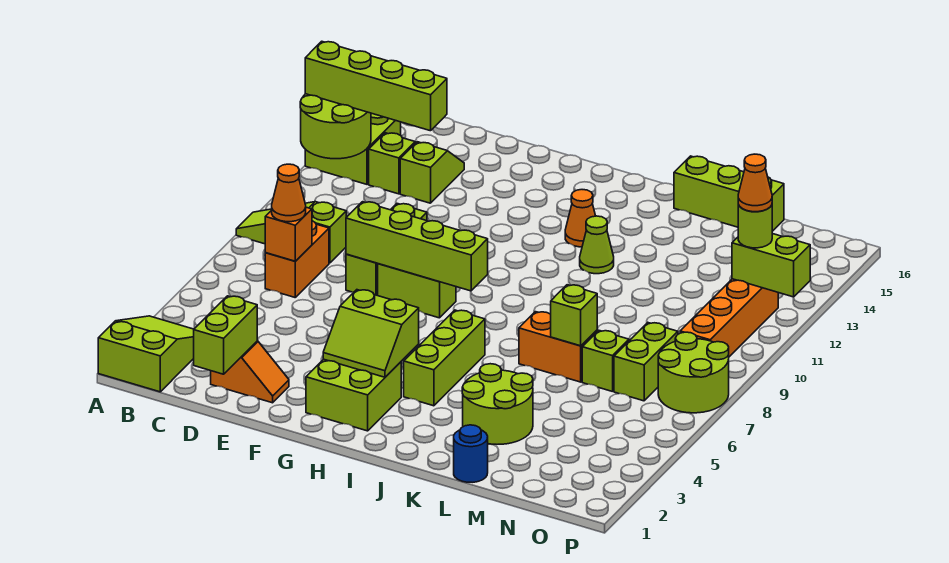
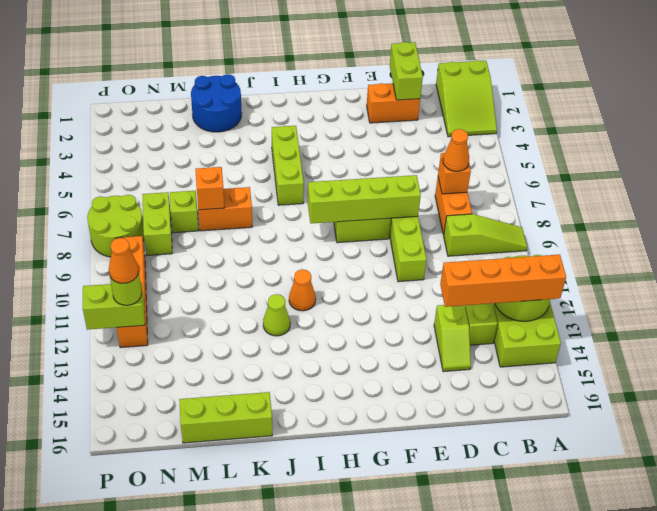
lime 1x4 brick [305,41,447,131] -> orange 1x4 brick [440,254,566,307]
orange 1x2 slope [211,341,289,403] -> orange 1x2 brick [367,83,420,123]
lime 2x2 brick [306,359,401,431] -> none
lime 2x2 slope [323,290,419,377] -> none
orange 1x1 cone [565,190,595,247] -> orange 1x1 cone moved to [289,269,316,311]
lime 2x2 round brick [462,364,533,444] -> none
blue 1x1 round brick [454,425,488,482] -> blue 2x2 round brick [191,74,241,132]
lime 1x1 brick [551,285,597,346] -> orange 1x1 brick [195,167,224,210]

